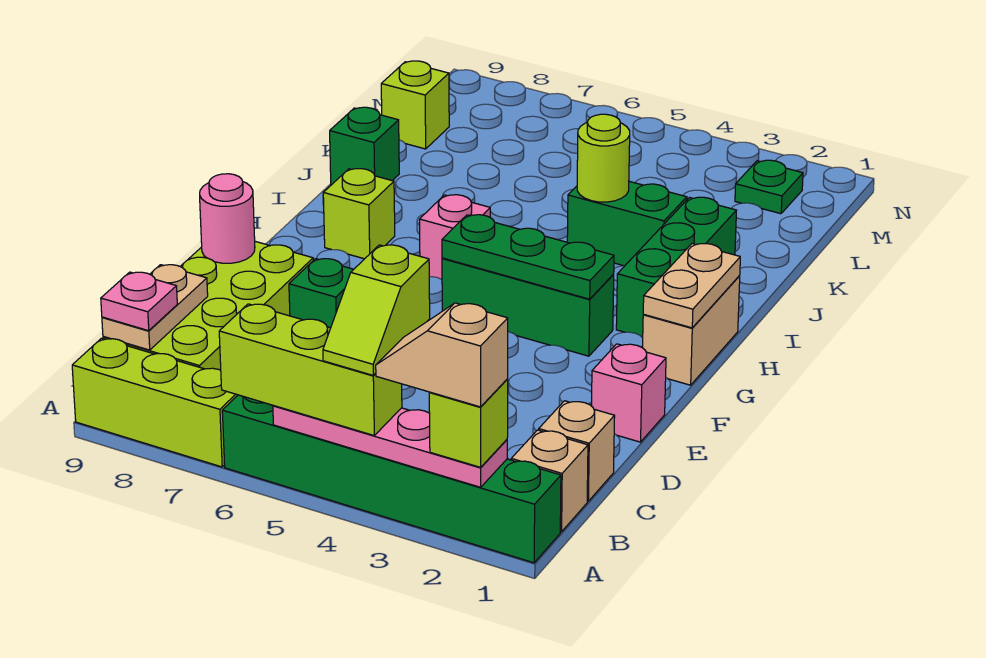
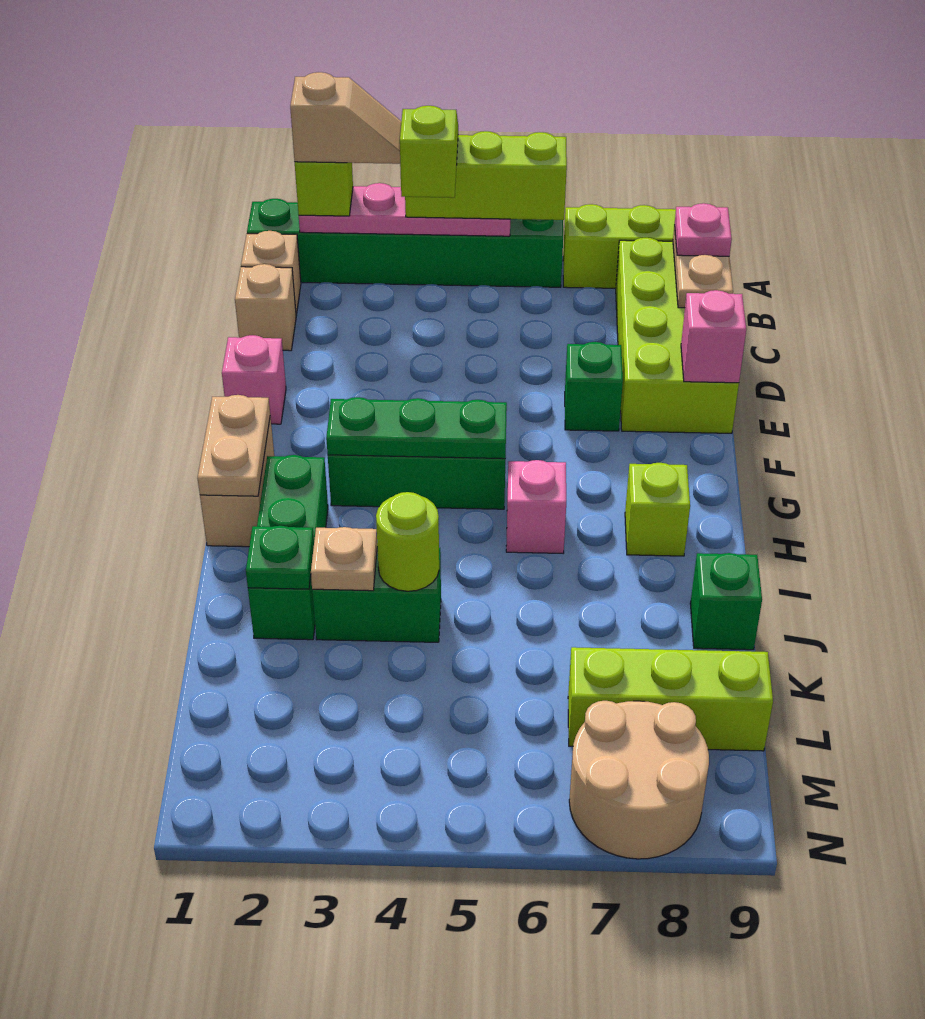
pink 1x1 round brick [200,174,255,263] -> pink 1x1 brick [681,290,746,383]
none -> tan 1x1 plate [311,527,377,591]
lime 1x1 brick [381,61,449,149] -> lime 1x3 brick [568,647,773,751]
green 1x1 plate [735,160,803,214] -> green 1x1 plate moved to [246,526,314,589]
none -> tan 2x2 round brick [569,701,709,859]

